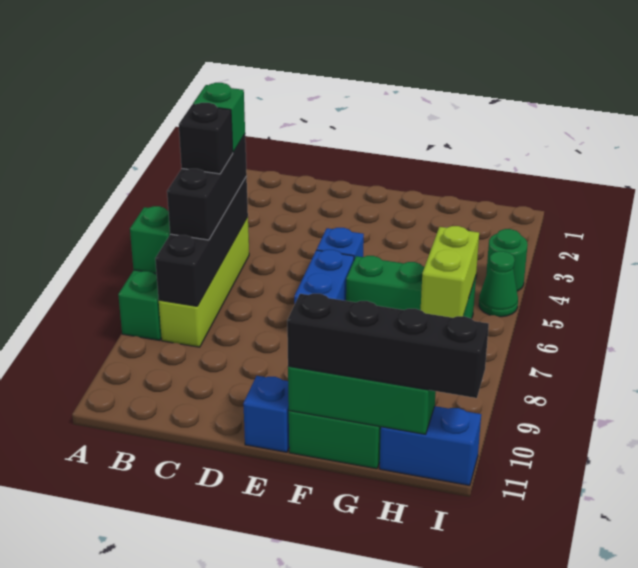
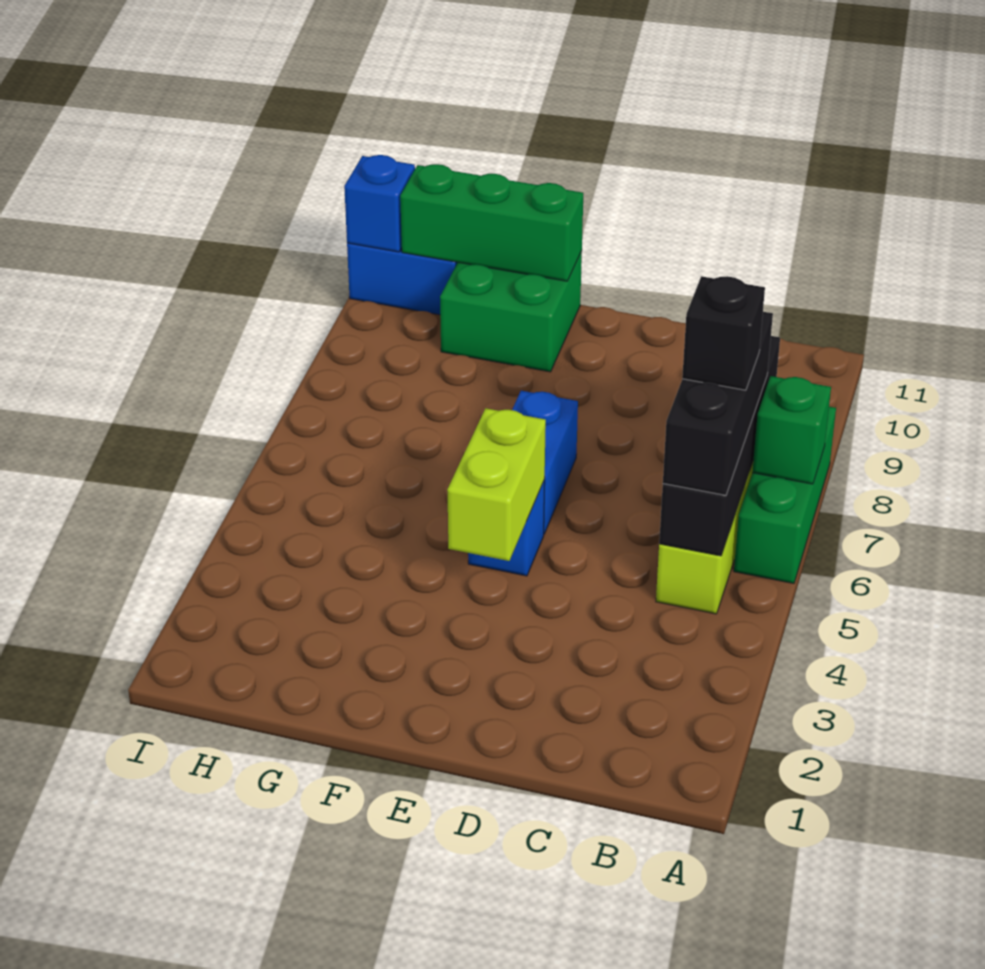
green 1x1 brick [193,83,245,152] -> none
blue 1x1 brick [243,376,289,452] -> blue 1x1 brick moved to [344,155,415,252]
green 1x3 brick [346,256,476,319] -> none
black 1x4 brick [287,294,489,398] -> none
lime 1x2 brick [421,226,479,318] -> lime 1x2 brick moved to [447,408,546,561]
green 1x1 round brick [486,229,528,291] -> none
green 1x1 cone [479,251,518,317] -> none

